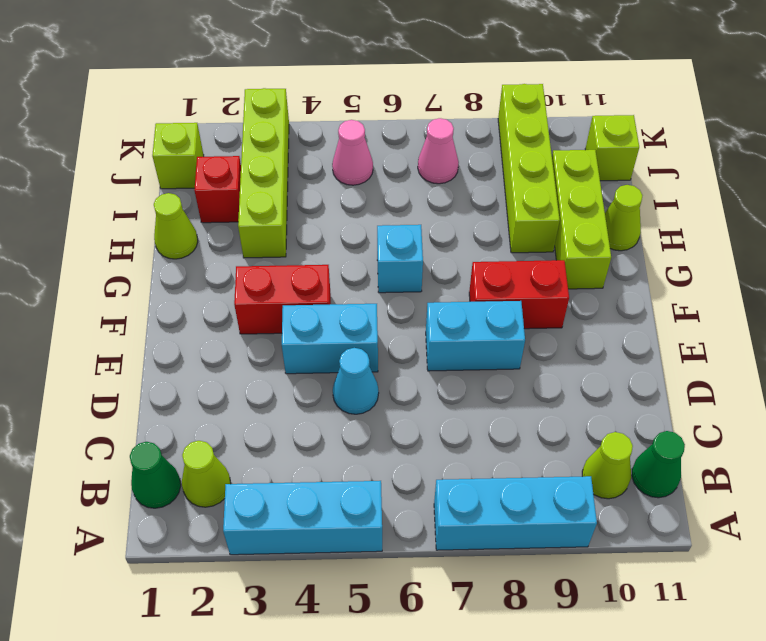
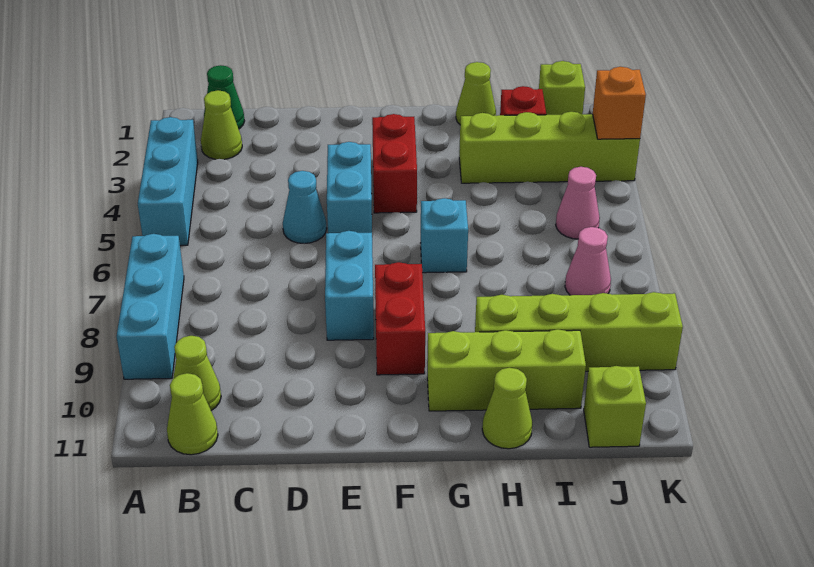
green 1x1 cone [632,431,685,498] -> lime 1x1 cone [167,373,218,455]
none -> orange 1x1 brick [593,67,646,139]

